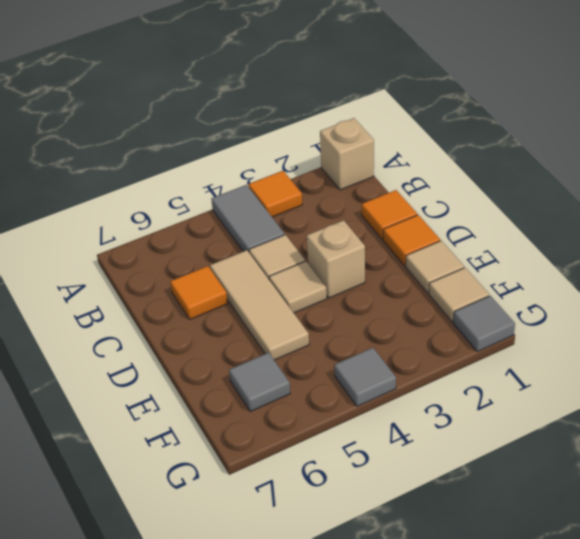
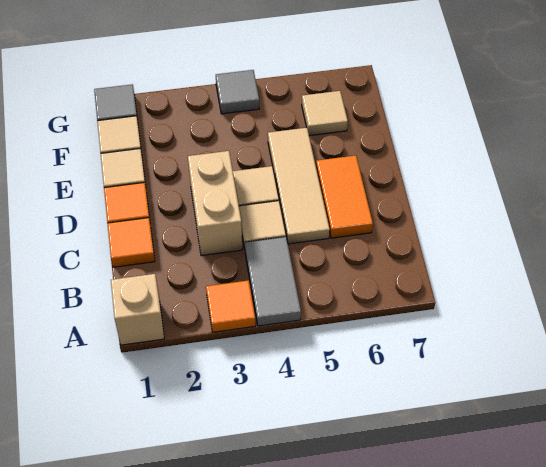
orange 1x1 tile [170,266,228,319] -> orange 1x2 tile [316,155,373,238]
tan 1x1 brick [307,220,365,298] -> tan 1x2 brick [188,151,242,256]
grey 1x1 tile [229,353,290,412] -> tan 1x1 tile [302,91,348,136]

